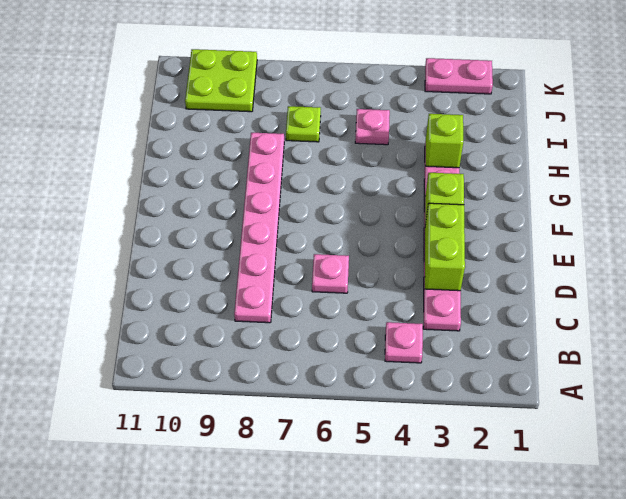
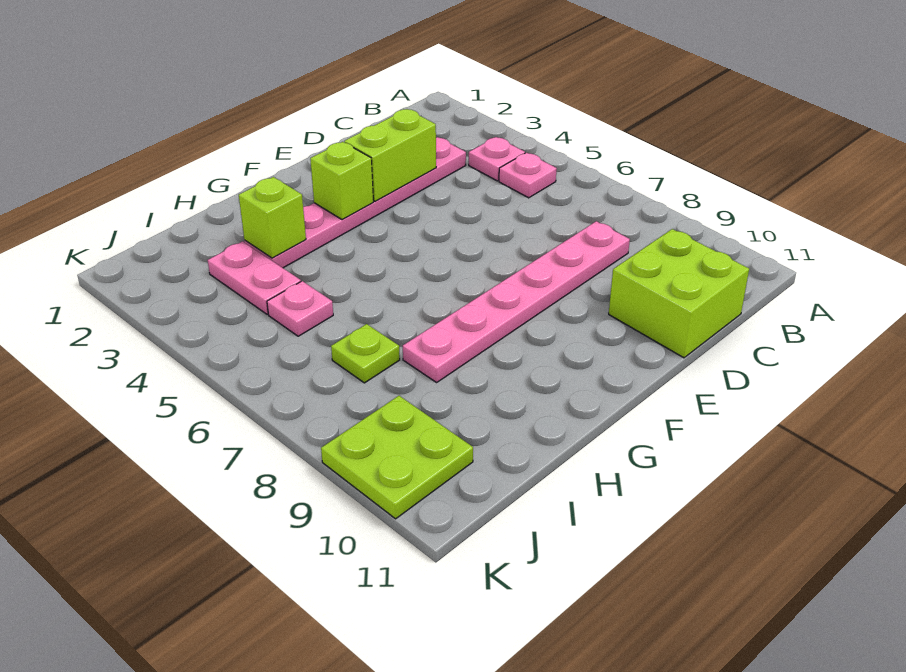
none -> lime 2x2 brick [609,229,749,358]
pink 1x1 plate [312,254,349,293] -> pink 1x1 plate moved to [499,153,557,198]
pink 1x2 plate [425,58,493,94] -> pink 1x2 plate moved to [208,241,301,314]

